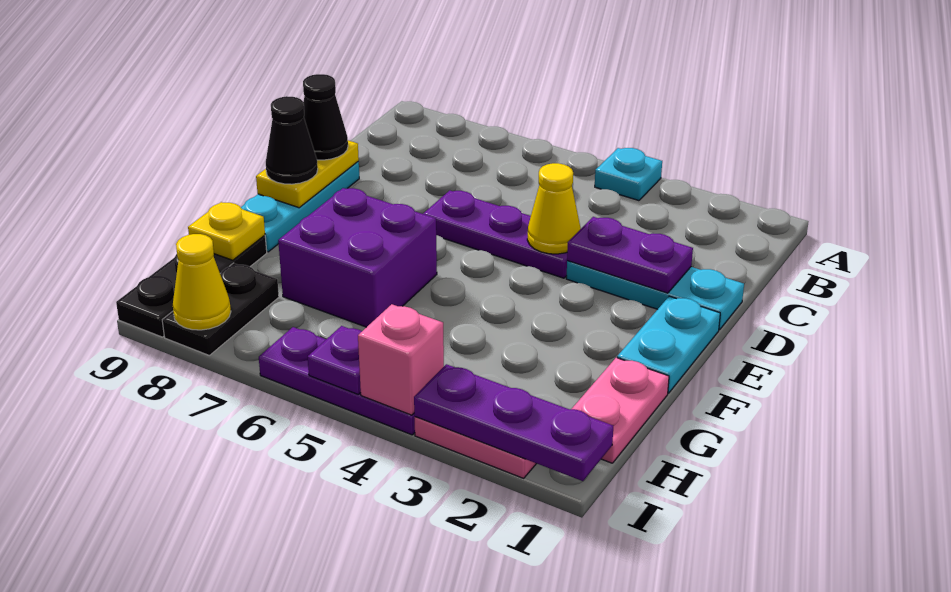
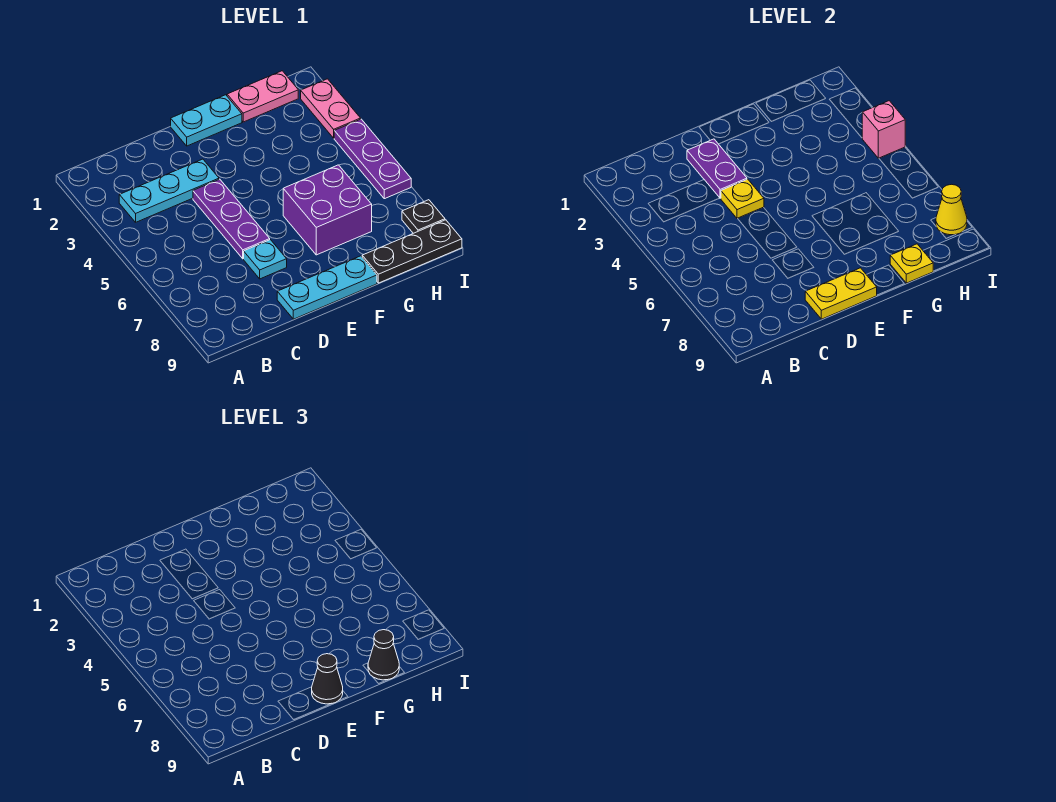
cyan 1x1 plate [595,148,662,201] -> cyan 1x1 plate moved to [244,240,287,279]
cyan 1x3 plate [566,261,744,330] -> cyan 1x3 plate turned to [119,159,219,222]
yellow 1x1 cone [527,163,581,254] -> yellow 1x1 plate [721,179,764,219]
black 1x1 cone [303,74,348,160] -> black 1x1 cone moved to [368,630,399,680]
black 1x2 plate [162,263,279,355] -> black 1x1 plate [402,200,445,233]
purple 1x3 plate [414,364,613,481] -> none
purple 1x1 plate [308,326,362,394] -> none

